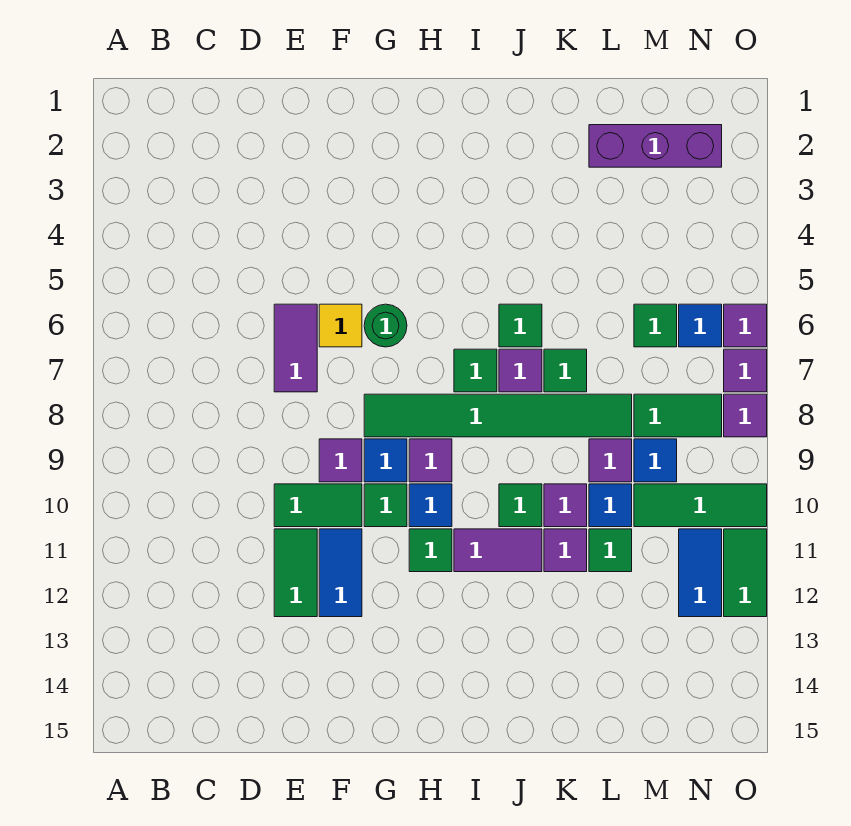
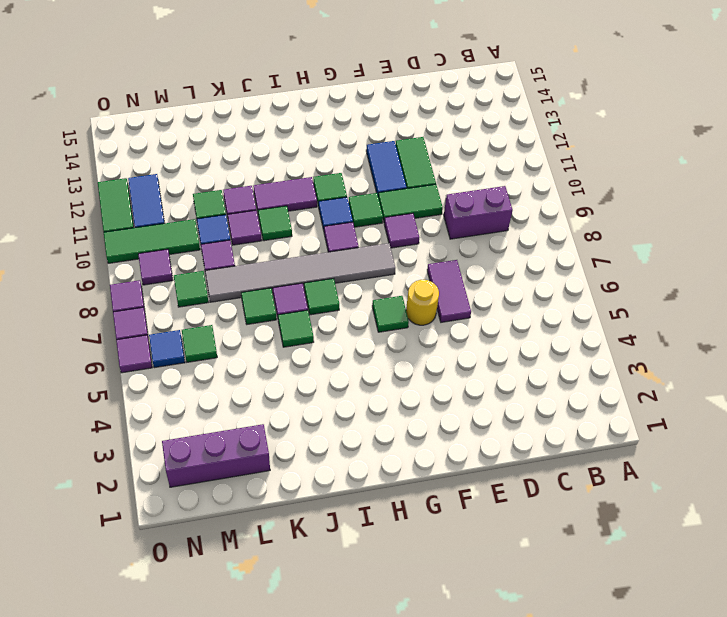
none -> purple 1x2 brick [444,186,513,239]
yellow 1x1 tile [319,304,362,347] -> yellow 1x1 round brick [406,280,439,325]
green 1x1 round brick [364,304,407,347] -> green 1x1 tile [372,296,409,332]
green 1x6 tile [364,394,632,437] -> grey 1x6 tile [205,243,395,302]
blue 1x1 tile [364,439,407,482] -> none
green 1x2 tile [634,394,722,437] -> green 1x1 tile [174,271,208,307]
blue 1x1 tile [634,439,677,482] -> none
none -> purple 1x1 tile [138,249,173,285]

